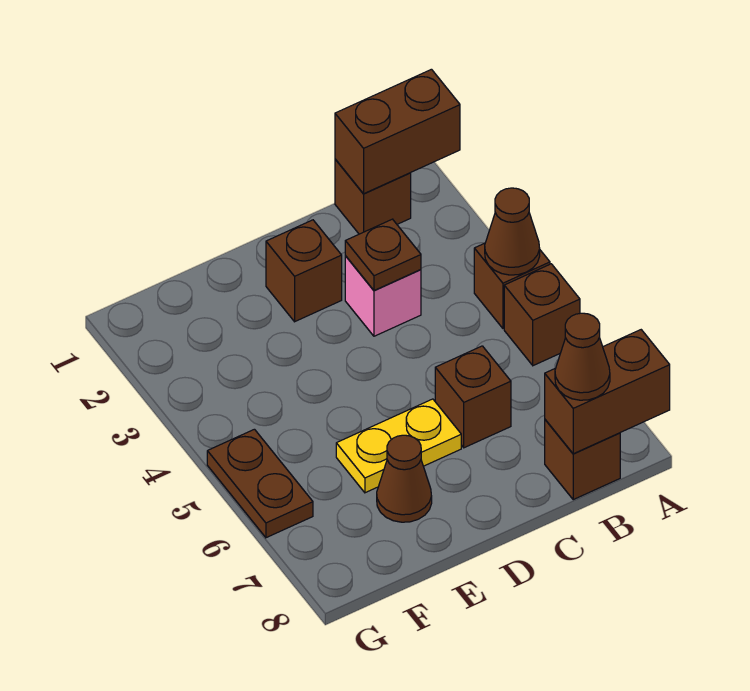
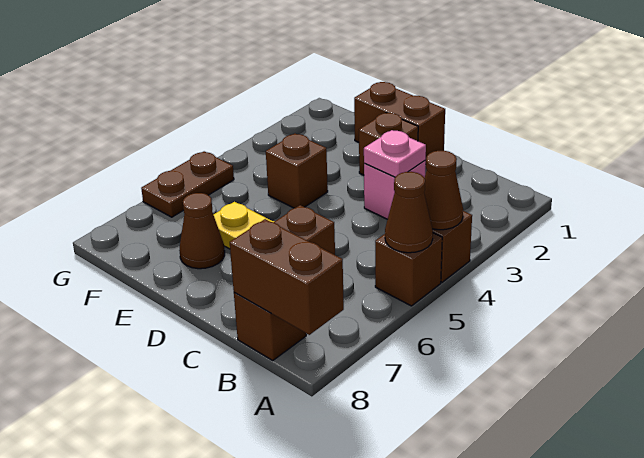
brown 1x2 brick [335,69,460,194] -> brown 1x2 brick moved to [354,82,445,161]
brown 1x1 brick [335,159,411,234] -> brown 1x1 brick moved to [266,134,328,208]
brown 1x1 cone [555,313,610,400] -> brown 1x1 cone moved to [385,172,433,253]
brown 1x1 plate [345,219,421,290] -> pink 1x1 plate [364,130,426,177]

